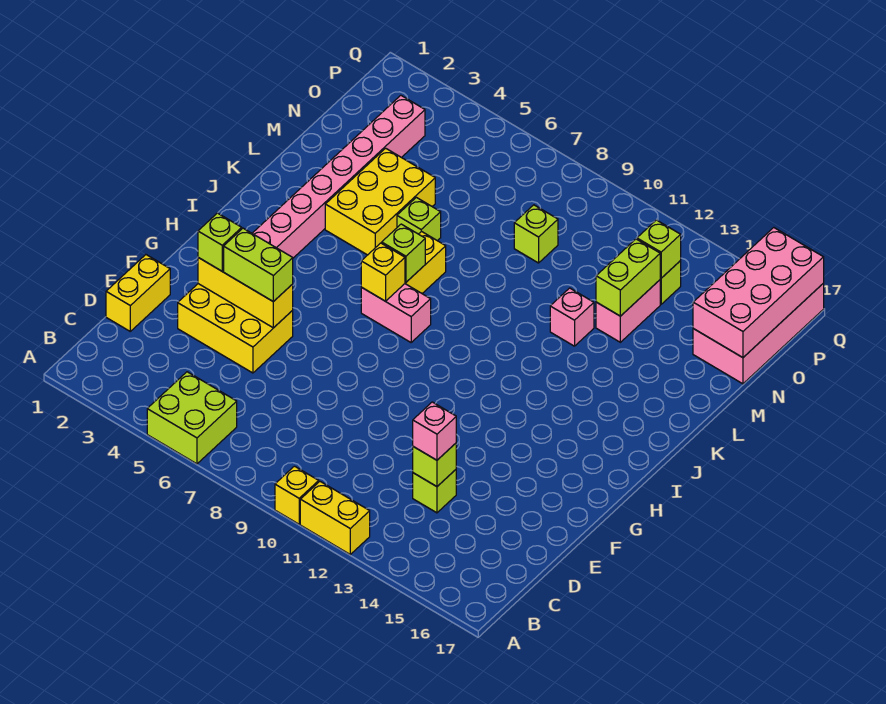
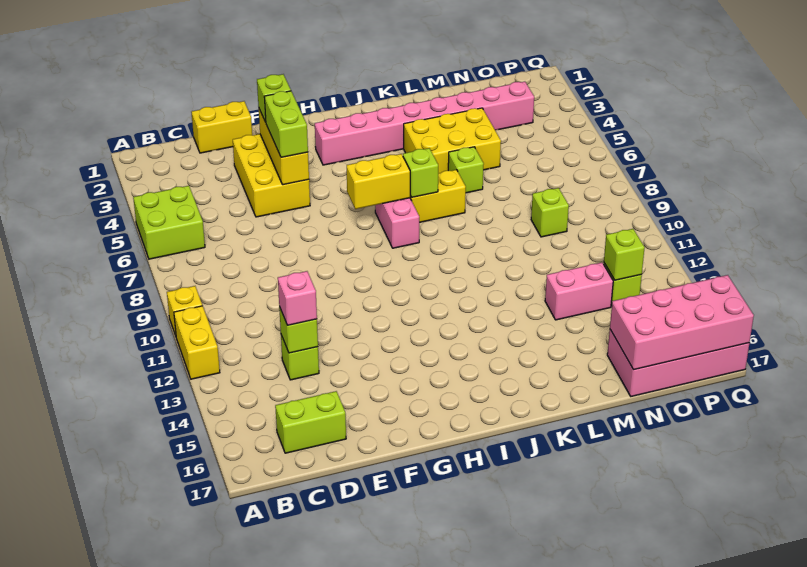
yellow 1x1 brick [361,243,405,301] -> yellow 1x2 brick [347,154,410,209]
pink 1x1 brick [550,288,594,346] -> none
lime 1x2 brick [596,239,660,316] -> lime 1x2 brick moved to [275,391,346,453]

